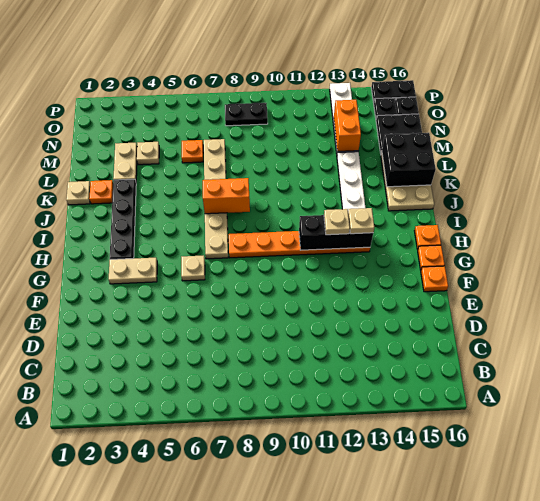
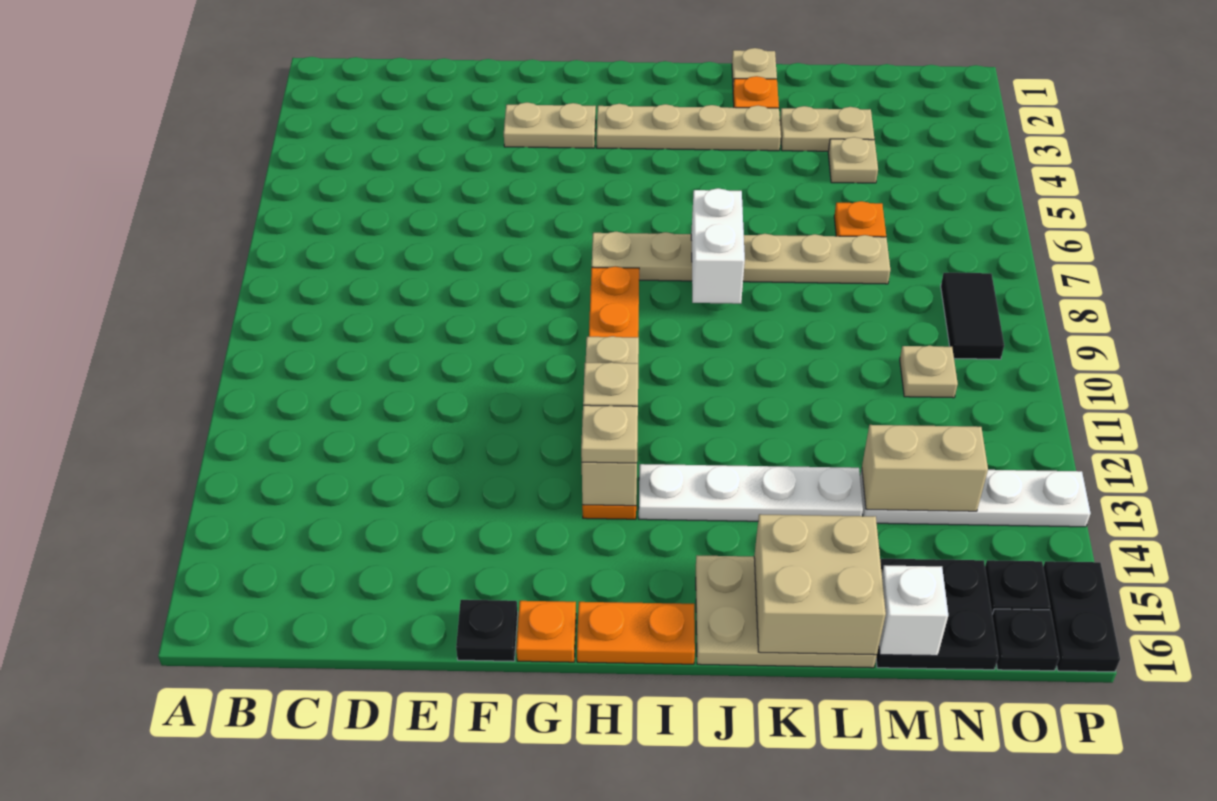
orange 1x1 plate [421,266,448,292] -> black 1x1 plate [456,600,518,661]
tan 1x2 plate [109,258,157,284] -> tan 1x2 plate turned to [504,102,596,148]
tan 1x1 plate [181,255,205,281] -> tan 1x1 plate moved to [900,346,958,398]
black 1x4 plate [110,179,136,259] -> tan 1x4 plate [597,104,781,151]
black 1x3 brick [299,215,373,250] -> tan 1x3 brick [582,336,639,506]
orange 1x1 plate [414,225,441,249] -> orange 1x2 plate [577,602,695,664]
orange 1x2 brick [203,178,250,214] -> white 1x2 brick [691,188,745,304]
black 2x2 brick [382,133,436,187] -> tan 2x2 brick [754,514,886,655]
orange 1x2 brick [334,100,361,151] -> tan 1x2 brick [862,425,988,511]
none -> white 1x1 brick [879,565,948,656]
black 1x2 plate [225,103,268,126] -> black 1x2 tile [941,273,1004,359]

